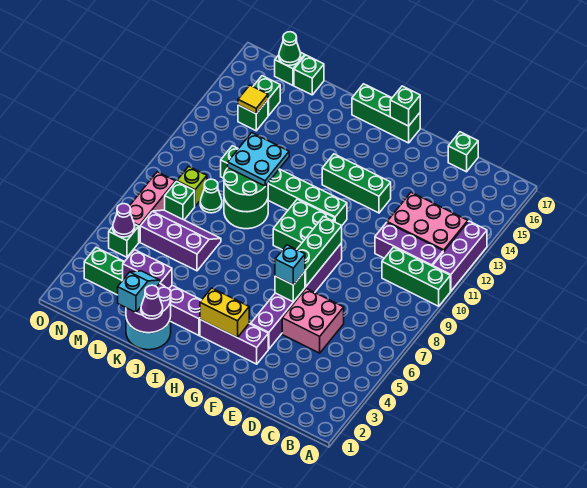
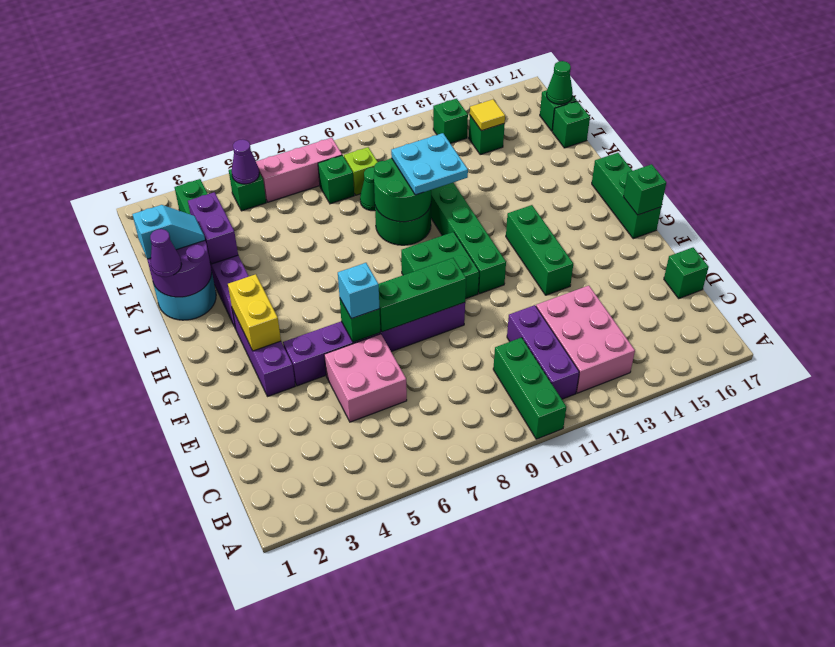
purple 1x3 brick [433,221,487,291] -> none
purple 2x3 slope [140,210,221,271] -> none
green 1x1 brick [253,76,280,116] -> green 1x1 brick moved to [433,99,468,143]

